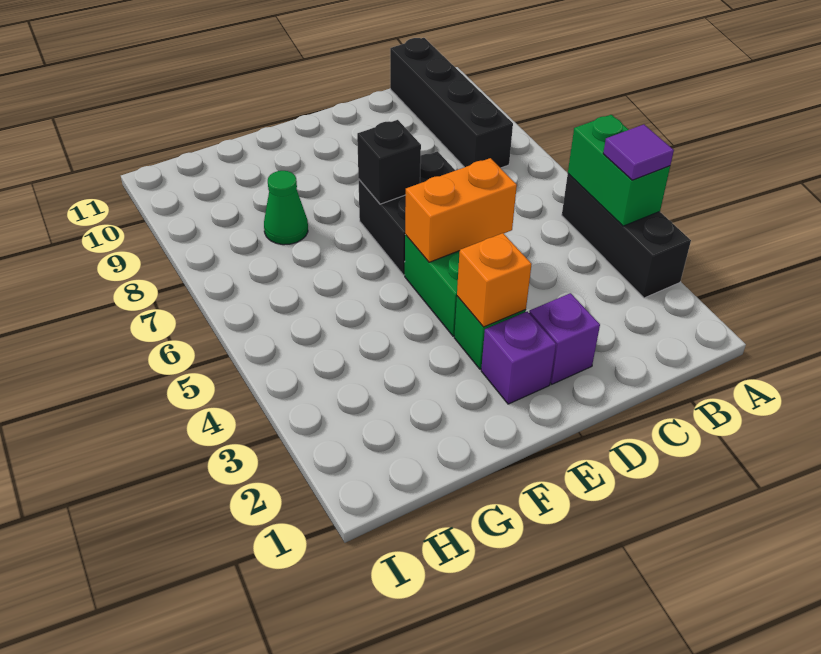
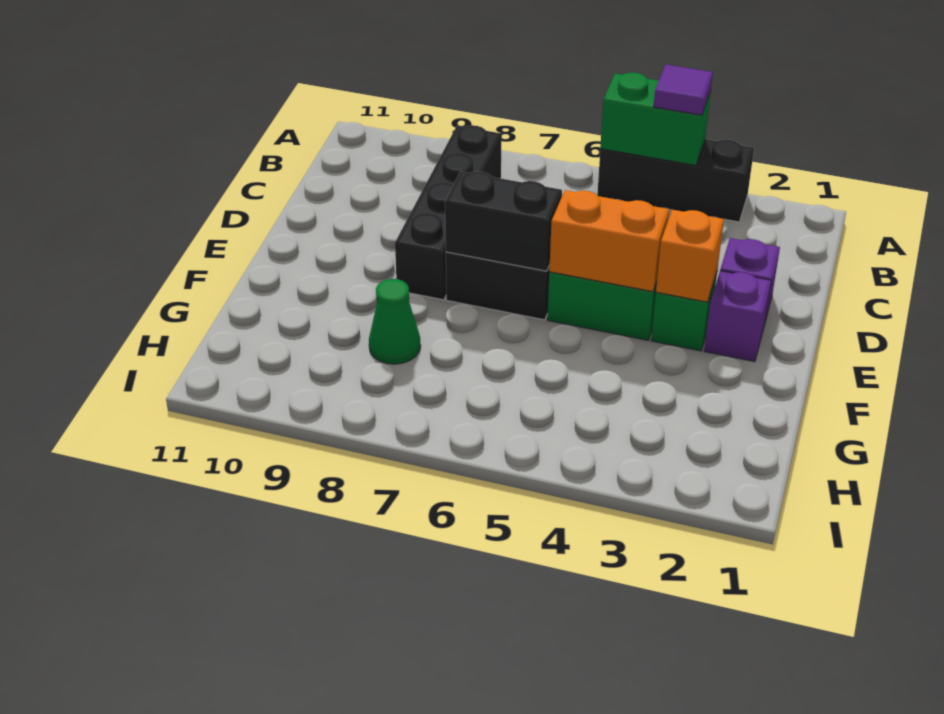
black 1x4 brick [390,38,513,168] -> black 1x4 brick turned to [395,125,502,300]
orange 1x2 brick [405,158,517,262] -> orange 1x2 brick turned to [549,190,669,292]
black 1x1 brick [357,120,421,204] -> black 1x2 brick [445,171,562,271]

